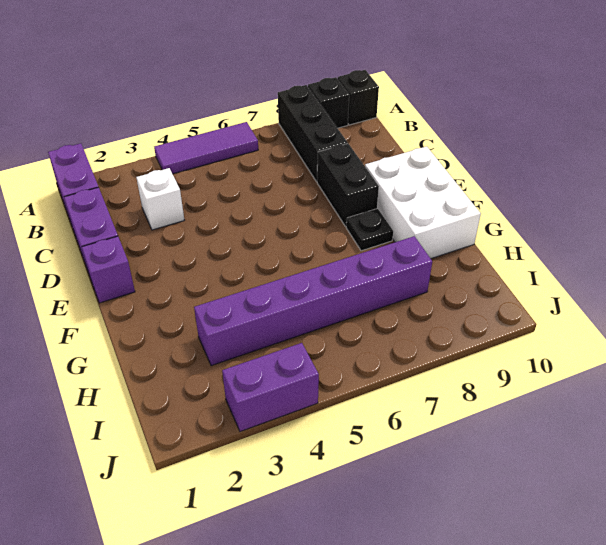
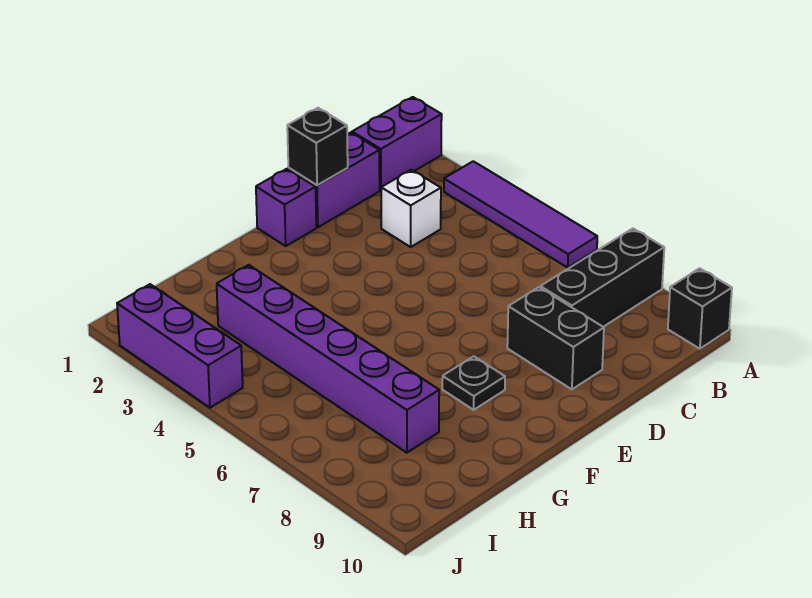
purple 1x3 tile [154,122,258,174] -> purple 1x4 tile [444,161,597,268]
black 1x1 brick [308,77,349,128] -> black 1x1 brick moved to [287,108,348,185]
black 1x2 brick [317,143,379,226] -> black 1x2 brick turned to [507,287,604,389]
white 2x3 brick [365,146,481,259] -> none
purple 1x2 brick [222,343,319,432] -> purple 1x3 brick [117,284,243,408]

